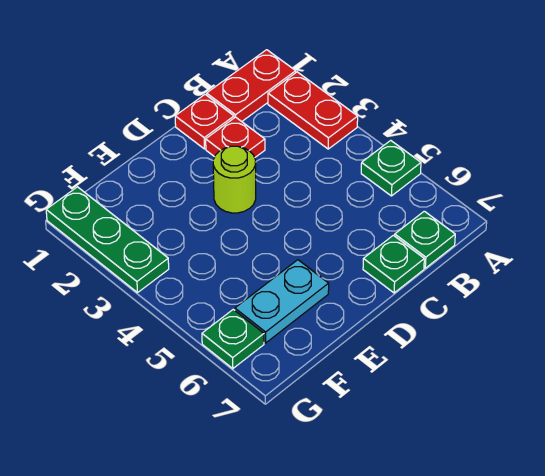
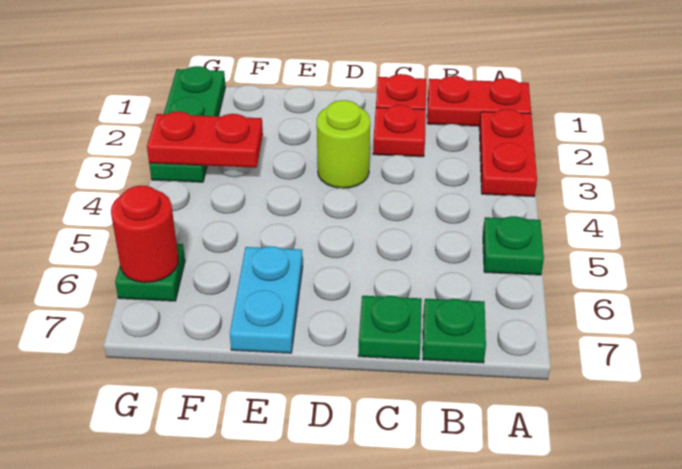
cyan 1x2 plate [235,260,329,343] -> cyan 1x2 plate turned to [230,246,303,353]
none -> red 1x2 plate [147,112,263,168]
none -> red 1x1 round brick [111,186,178,283]

